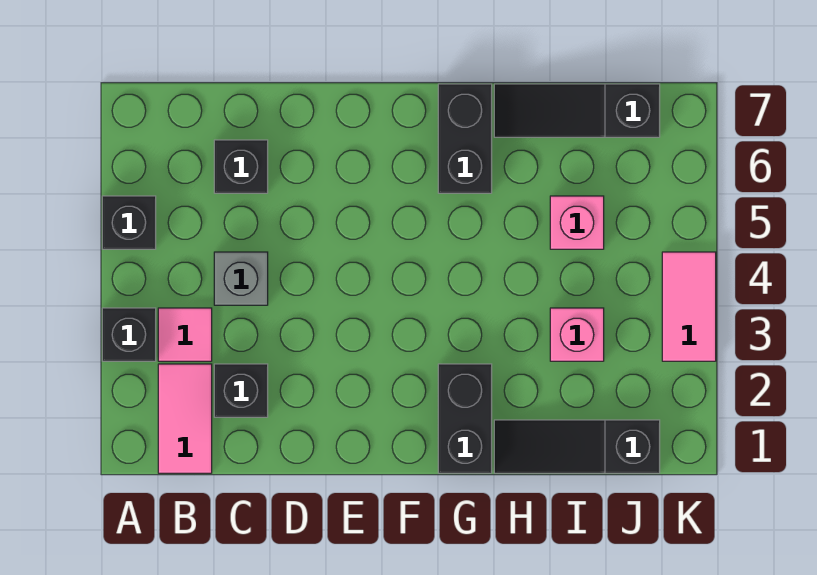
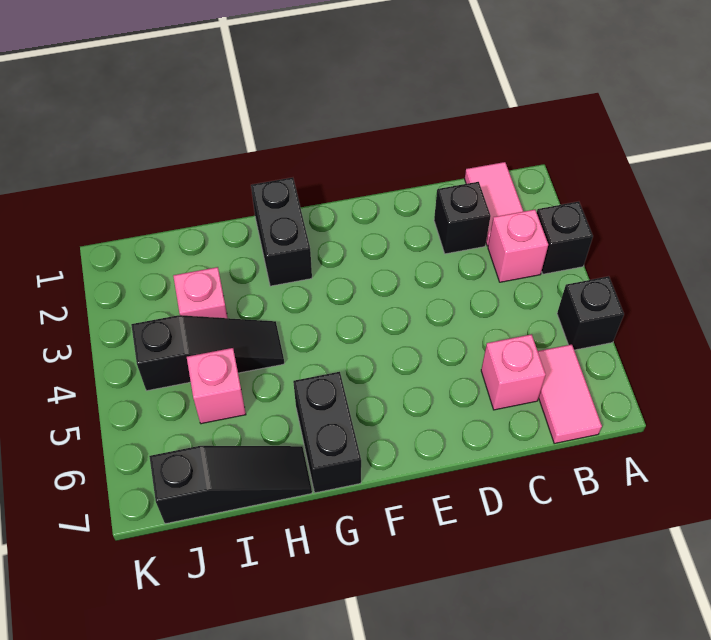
pink 1x1 tile [158,308,212,361] -> pink 1x1 brick [488,210,548,282]
grey 1x1 brick [214,252,268,305] -> none
black 1x1 brick [214,140,268,193] -> pink 1x1 brick [481,334,546,410]
black 1x3 slope [494,420,660,473] -> black 1x3 slope moved to [131,315,284,391]
pink 1x2 tile [662,252,716,361] -> pink 1x2 tile moved to [538,344,602,443]

